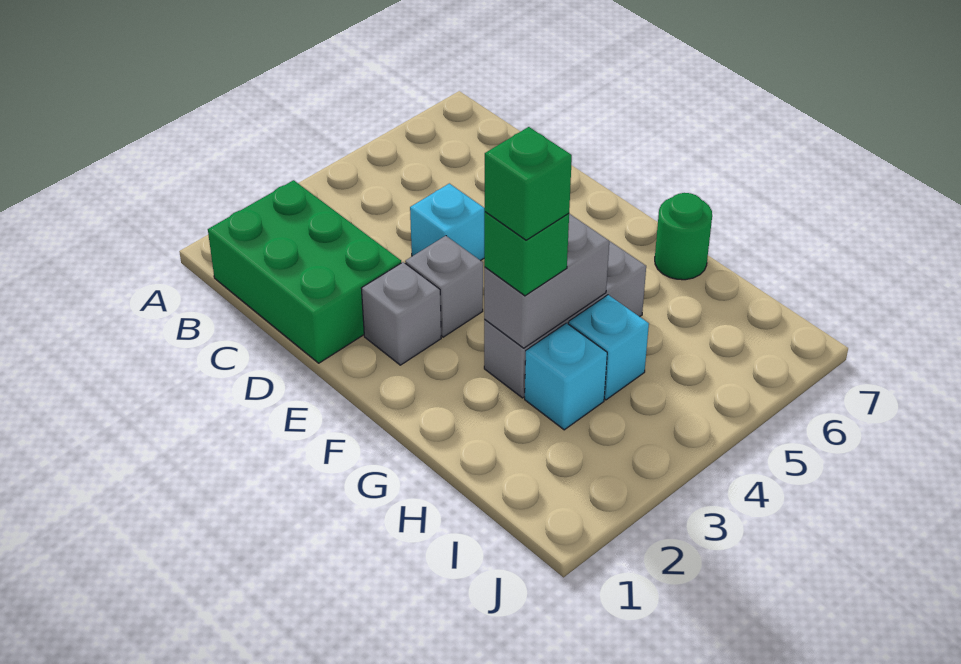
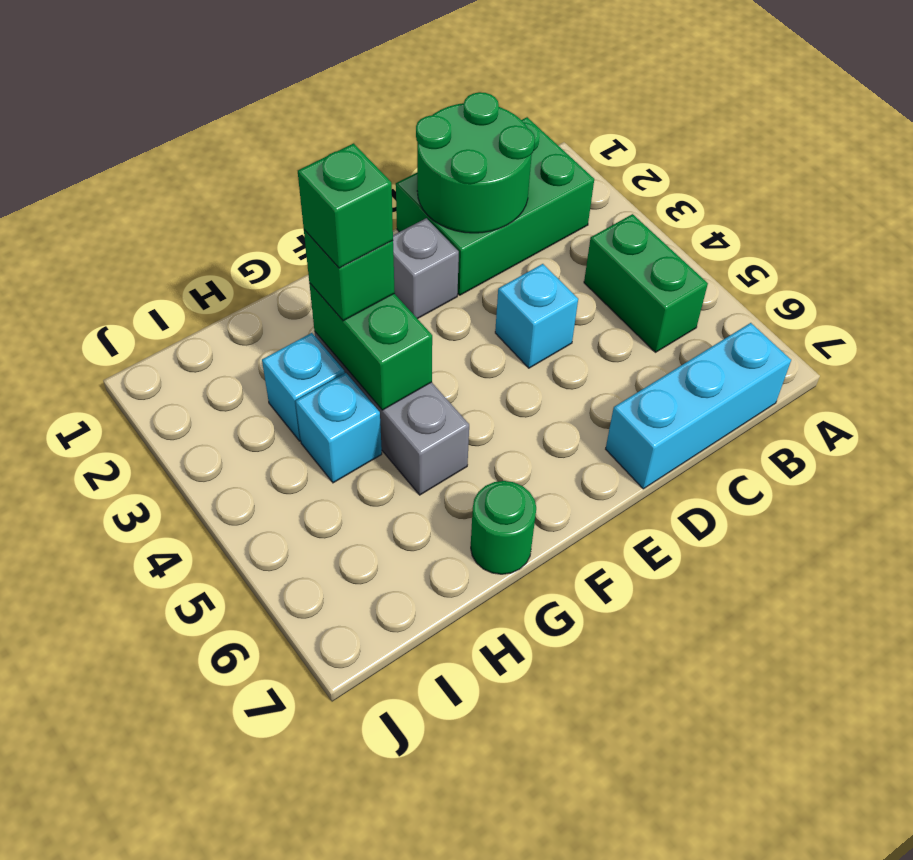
none -> green 1x2 brick [584,214,708,352]
none -> cyan 1x3 brick [606,323,791,489]
none -> green 2x2 round brick [416,92,535,233]
grey 1x1 brick [405,236,483,337] -> none
grey 1x2 brick [484,214,609,348] -> green 1x2 brick [309,283,432,410]

